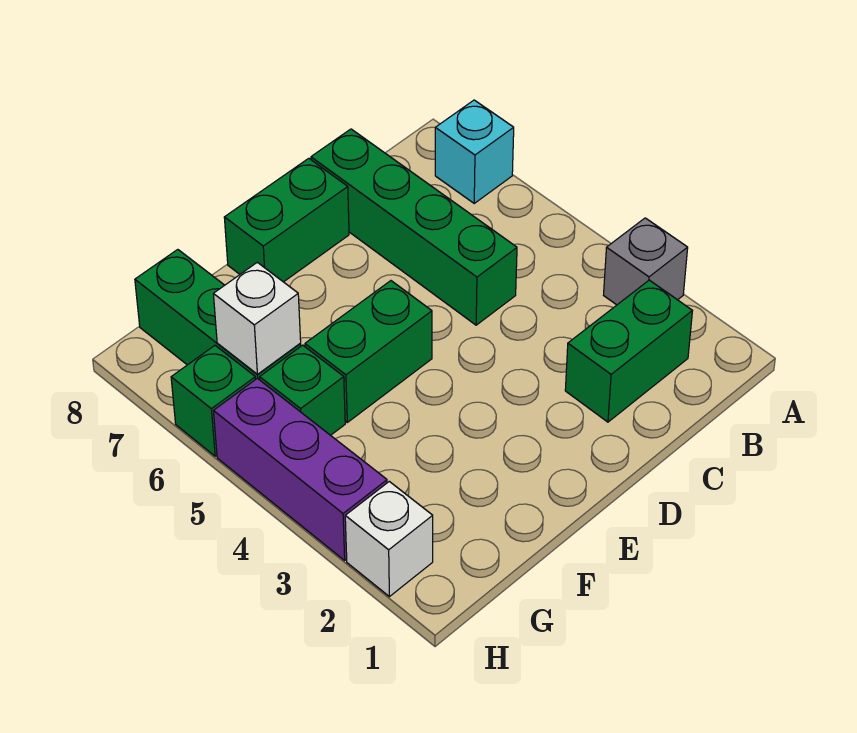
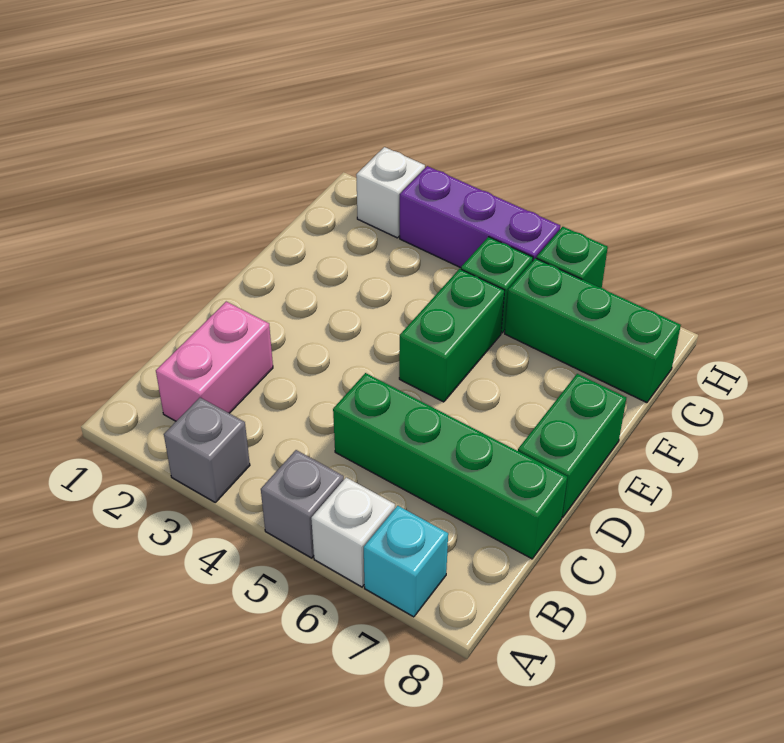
none -> grey 1x1 brick [261,450,344,558]
green 1x2 brick [565,280,692,422] -> pink 1x2 brick [156,302,273,421]
white 1x1 brick [213,262,301,374] -> white 1x1 brick moved to [311,477,395,587]

